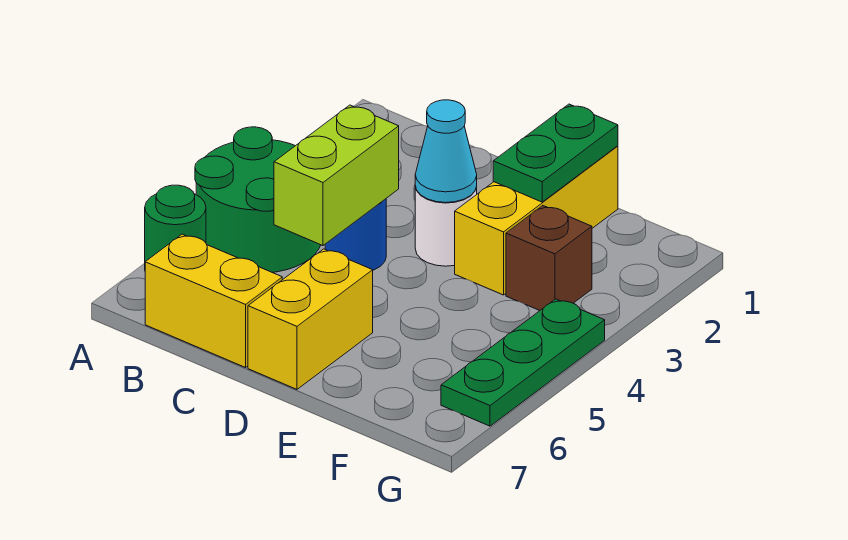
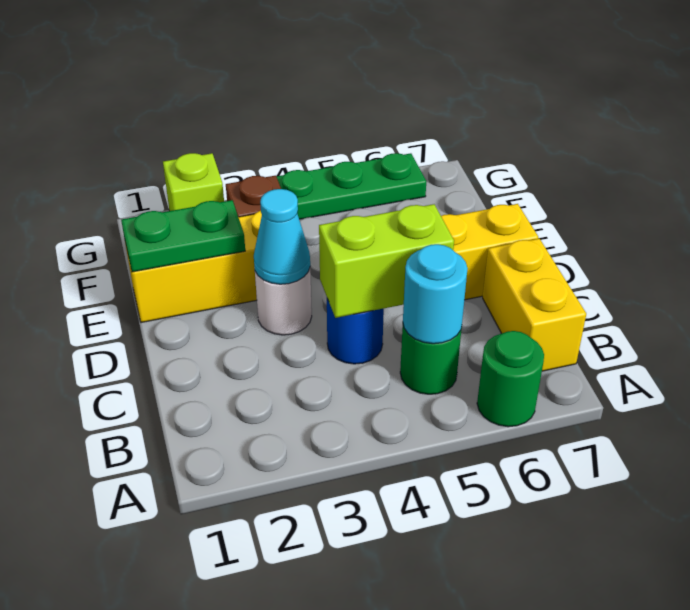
green 2x2 round brick [195,127,320,272] -> green 1x1 round brick [400,325,462,394]
none -> cyan 1x1 round brick [403,244,468,344]
none -> lime 1x1 brick [163,153,224,211]

